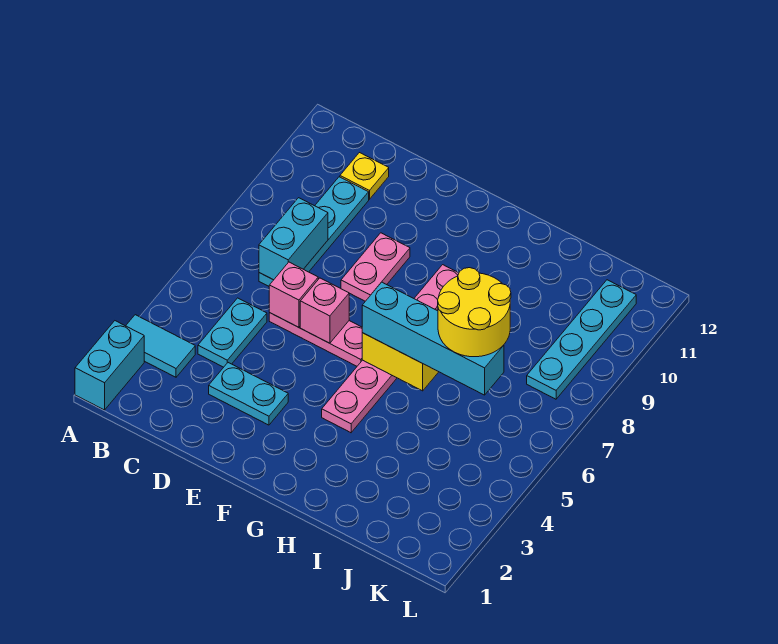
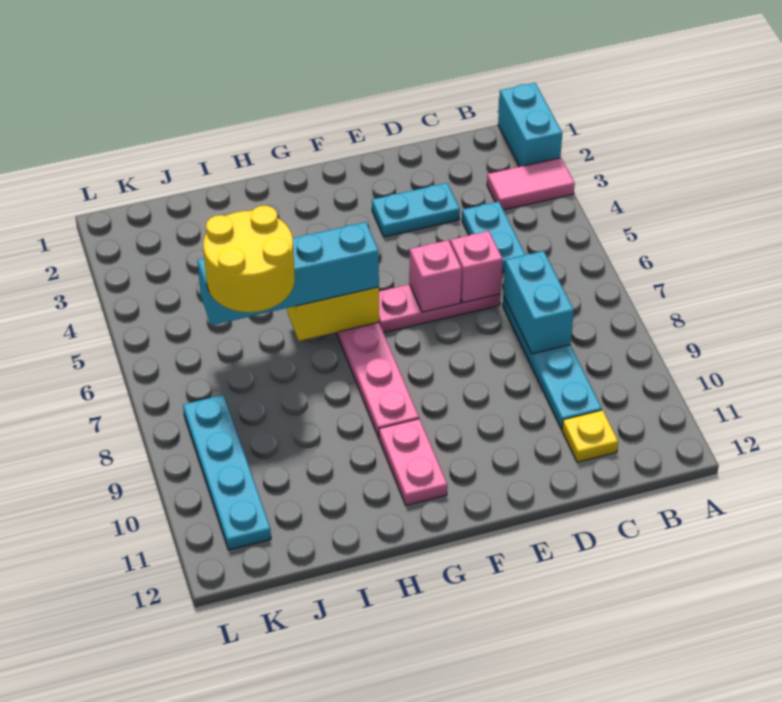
cyan 1x2 tile [126,315,195,377] -> pink 1x2 tile [487,158,575,210]
pink 1x2 plate [341,233,410,301] -> pink 1x2 plate moved to [379,419,447,505]

